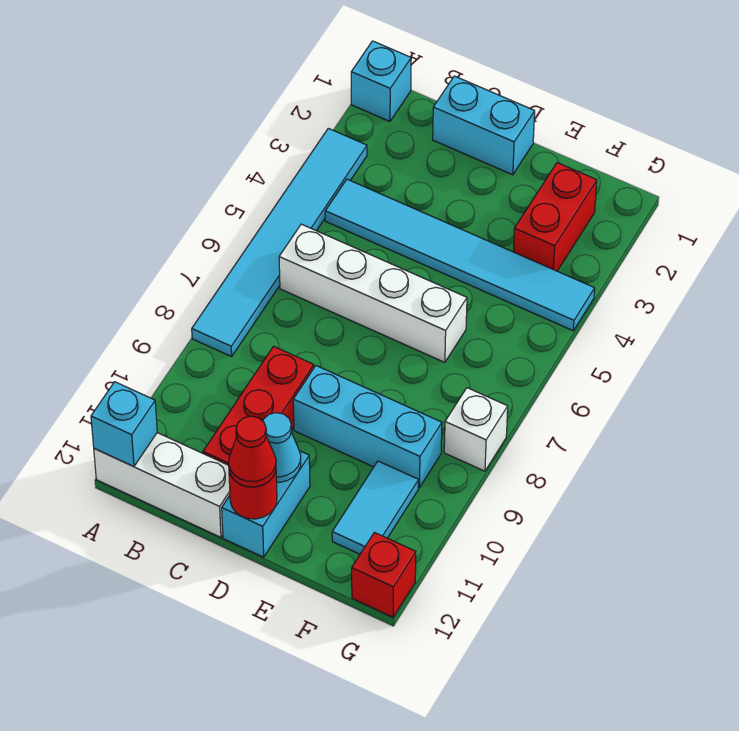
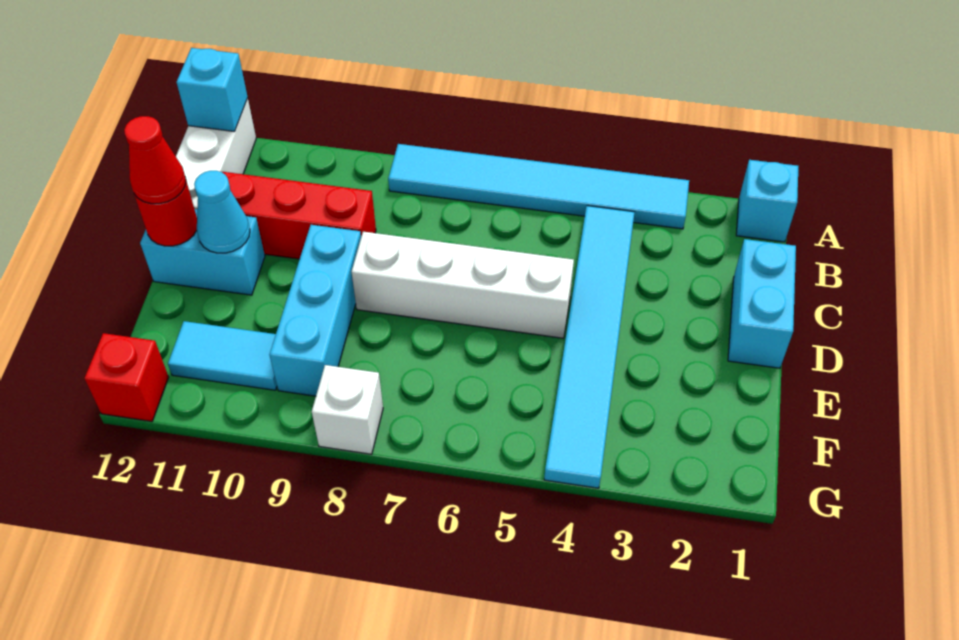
white 1x4 brick [279,224,467,362] -> white 1x4 brick turned to [352,232,574,338]
red 1x2 brick [513,163,597,271] -> none

